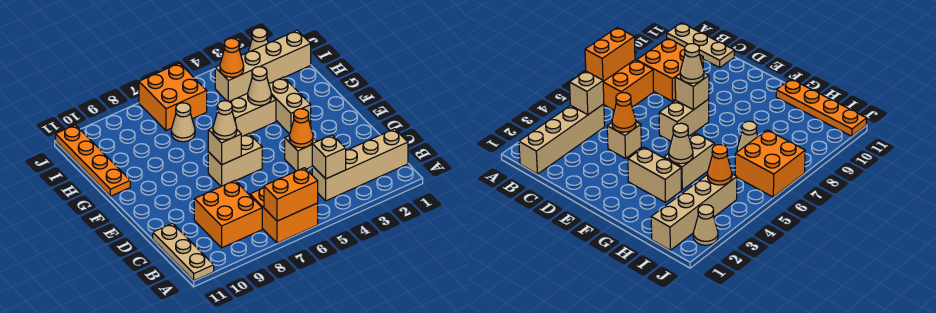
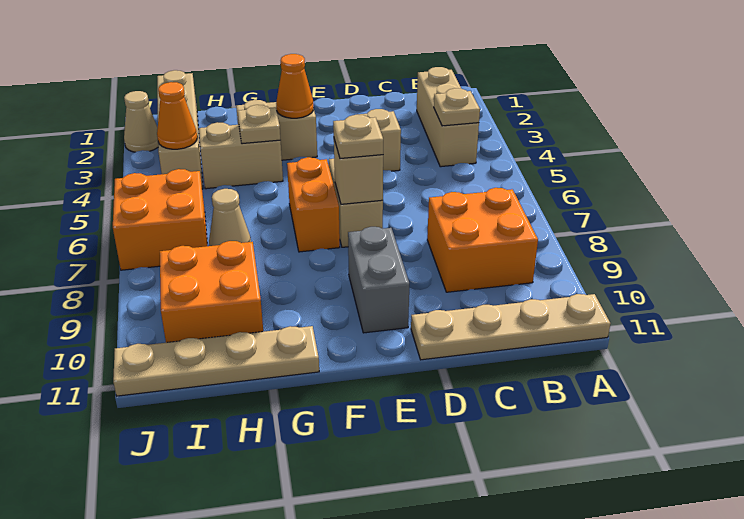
orange 2x2 brick [250,188,318,243] -> orange 2x2 brick moved to [160,241,263,343]
orange 1x2 brick [264,168,318,221] -> orange 1x2 brick moved to [287,157,340,252]
tan 1x3 plate [153,223,214,281] -> tan 1x4 plate [411,294,610,360]
tan 1x4 brick [312,129,408,201] -> tan 1x3 brick [417,67,479,167]
tan 1x1 brick [312,135,346,179] -> tan 1x1 plate [434,88,480,126]
orange 1x1 cone [289,109,313,148] -> orange 1x1 cone moved to [276,54,314,118]
tan 1x1 cone [213,101,237,140] -> tan 1x1 plate [333,115,383,159]
none -> grey 1x2 brick [348,227,409,333]
tan 1x2 brick [229,93,276,136] -> tan 1x2 brick turned to [199,122,283,189]
tan 1x1 cone [248,67,271,105] -> tan 1x1 plate [238,105,280,144]
orange 1x4 plate [56,125,130,196] -> tan 1x4 plate [113,326,319,396]

